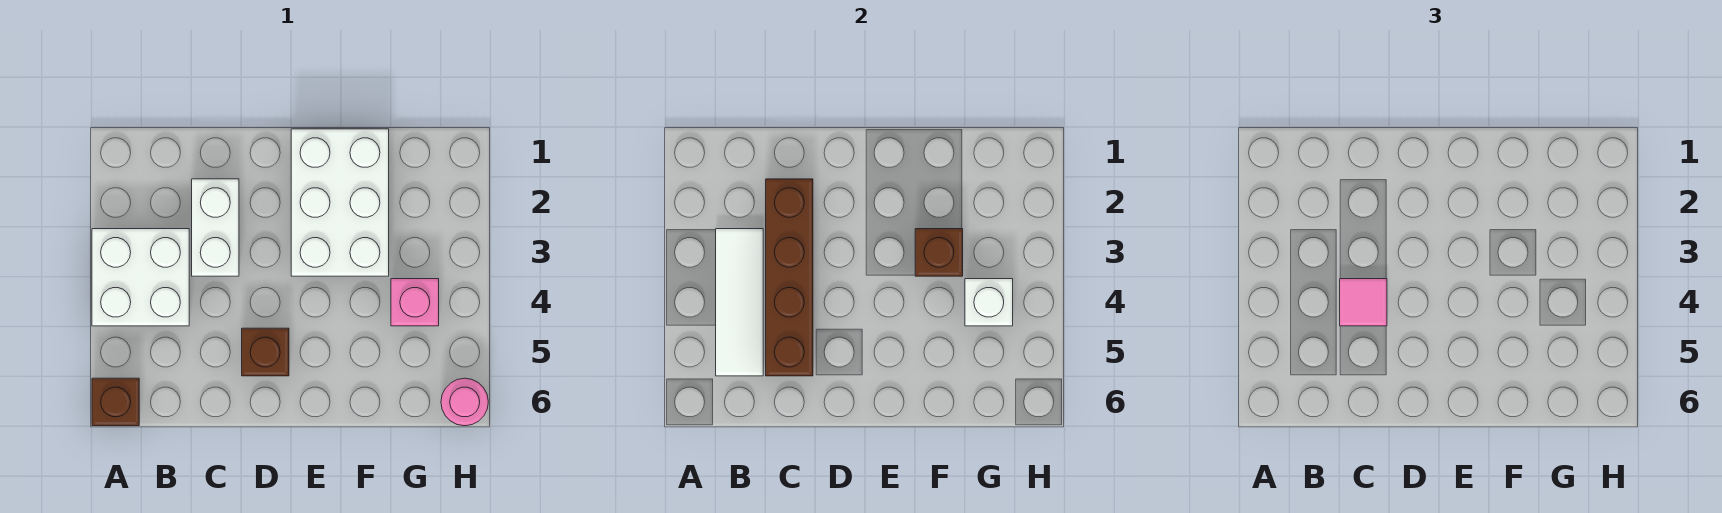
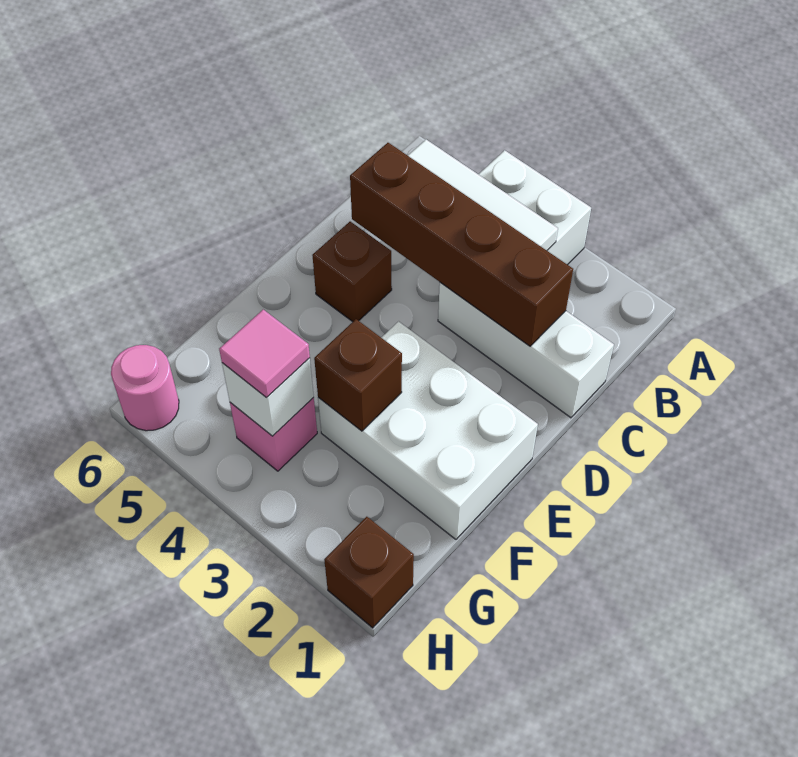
brown 1x1 brick [92,378,139,426] -> brown 1x1 brick moved to [324,517,414,628]
white 1x2 brick [192,179,239,276] -> white 1x3 brick [438,282,614,418]
pink 1x1 tile [1340,279,1387,326] -> pink 1x1 tile moved to [219,310,310,397]

